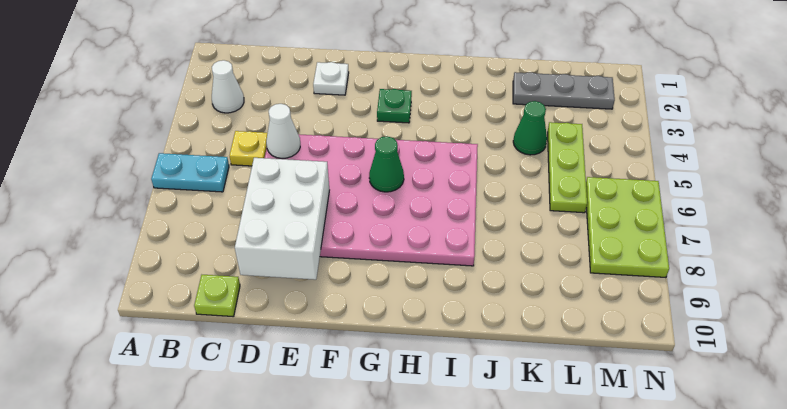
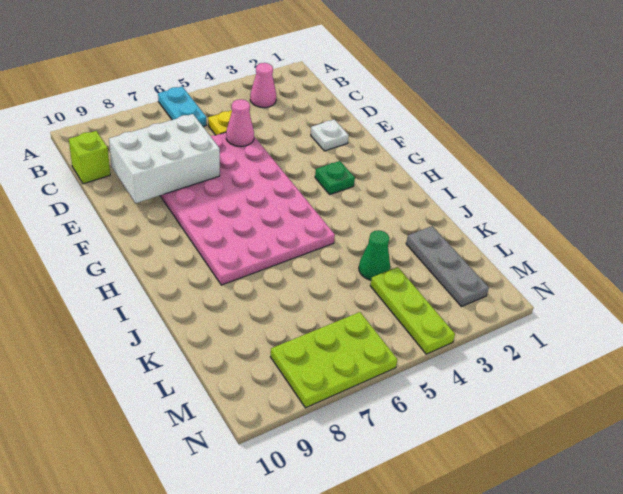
white 1x1 cone [212,60,244,113] -> pink 1x1 cone [250,63,276,108]
lime 1x1 plate [194,275,240,317] -> lime 1x1 brick [69,131,110,184]
white 1x1 cone [266,104,300,158] -> pink 1x1 cone [226,99,254,146]
green 1x1 cone [369,136,404,192] -> none
lime 1x3 plate [548,122,587,213] -> lime 1x3 plate turned to [370,267,455,354]

